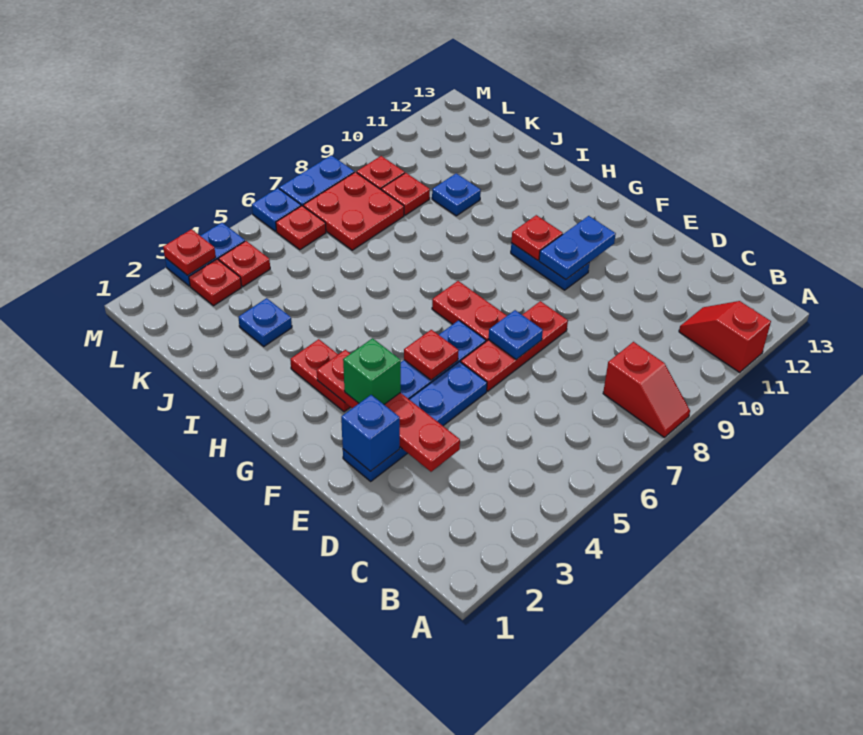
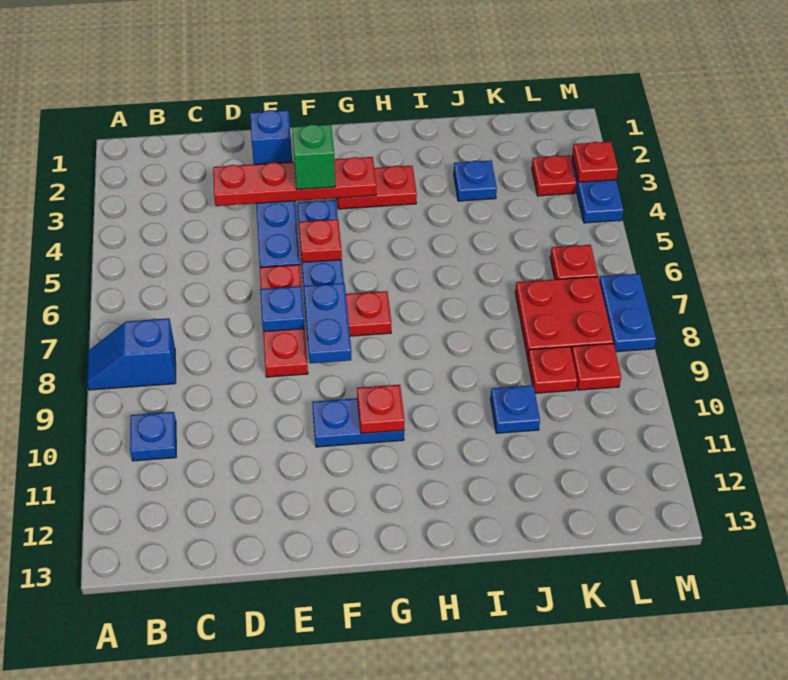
red 1x2 slope [603,342,690,437] -> blue 1x2 slope [87,318,176,390]
red 1x2 slope [679,301,771,372] -> none
blue 1x2 plate [539,216,616,280] -> blue 1x2 plate moved to [304,283,352,363]
red 1x1 plate [219,241,270,287] -> none
blue 1x1 plate [252,188,301,231] -> blue 1x1 plate moved to [130,412,176,461]

